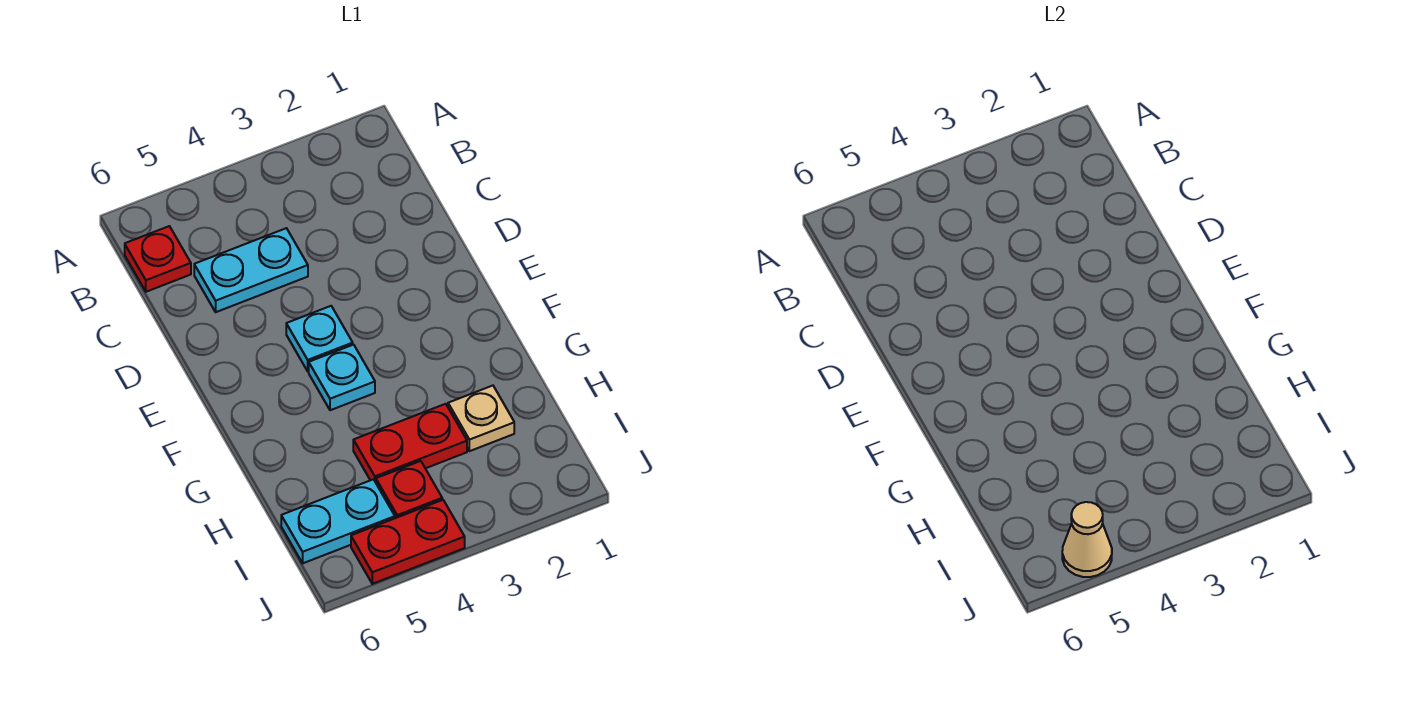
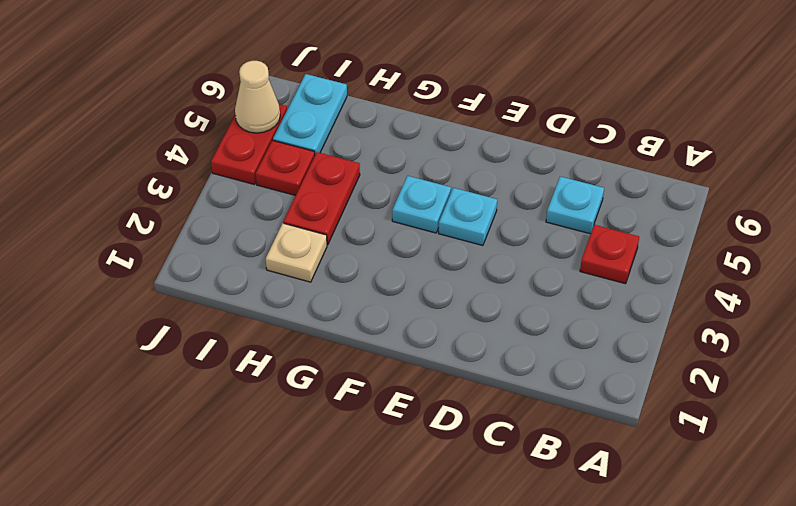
red 1x1 plate [125,226,191,292] -> red 1x1 plate moved to [580,225,639,284]
cyan 1x2 plate [194,228,308,312] -> cyan 1x1 plate [546,177,604,234]

